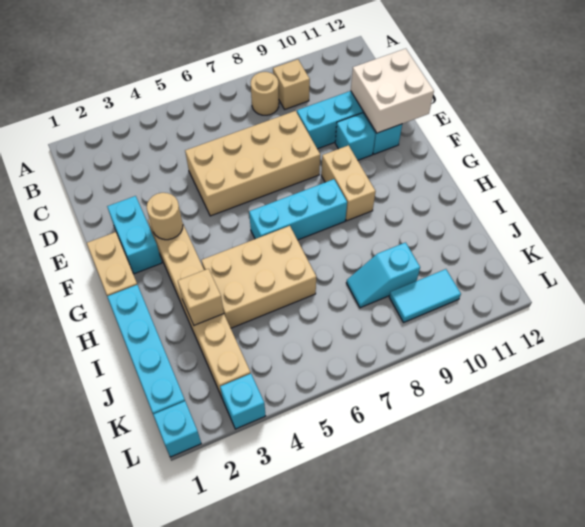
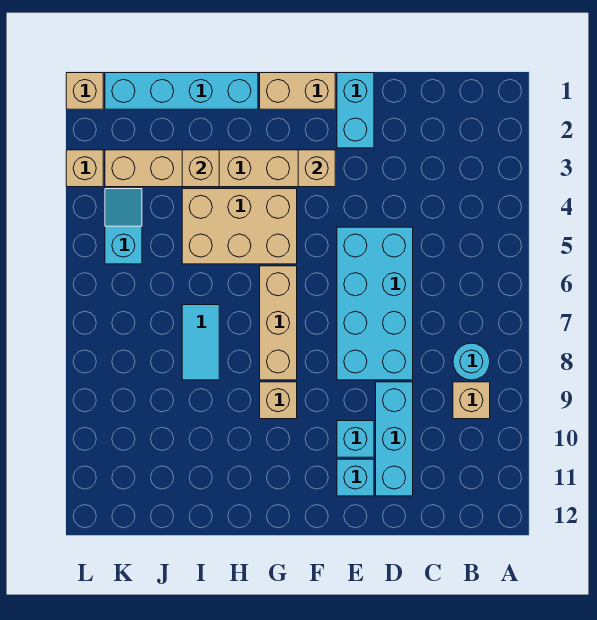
tan 1x1 round brick [251,72,279,115] -> cyan 1x1 round brick [453,343,490,380]
tan 2x4 brick [185,111,320,216] -> cyan 2x4 brick [337,227,413,380]
white 2x2 brick [351,49,434,133] -> none
cyan 1x2 brick [107,196,162,274] -> cyan 1x2 brick turned to [337,73,374,148]
tan 1x1 round brick [147,193,183,240] -> tan 1x1 brick [298,150,335,187]
tan 1x2 brick [321,145,376,221] -> tan 1x1 brick [260,382,297,419]
cyan 1x3 brick [249,179,347,240] -> tan 1x3 brick [260,266,297,380]
tan 2x3 brick [201,226,316,328] -> tan 2x3 brick turned to [182,189,297,264]
cyan 1x2 slope [346,243,420,308] -> cyan 1x2 slope moved to [105,189,142,264]
cyan 1x2 tile [389,269,461,322] -> cyan 1x2 tile moved to [182,305,219,380]
cyan 1x1 brick [153,401,201,457] -> tan 1x1 brick [66,73,103,109]
cyan 1x1 brick [220,374,265,429] -> tan 1x1 brick [66,150,103,187]

